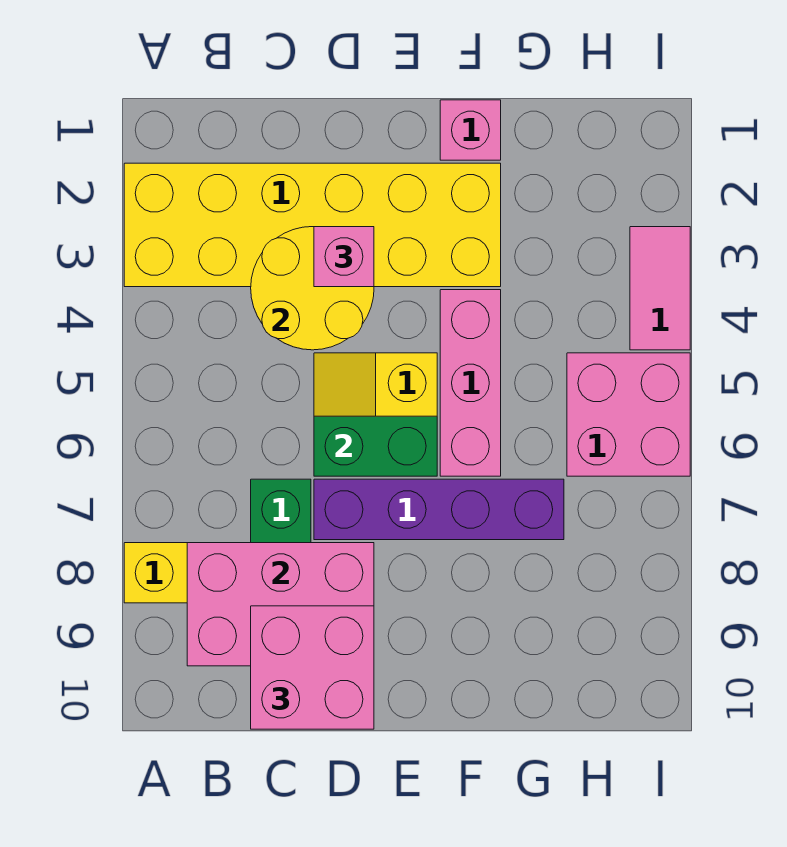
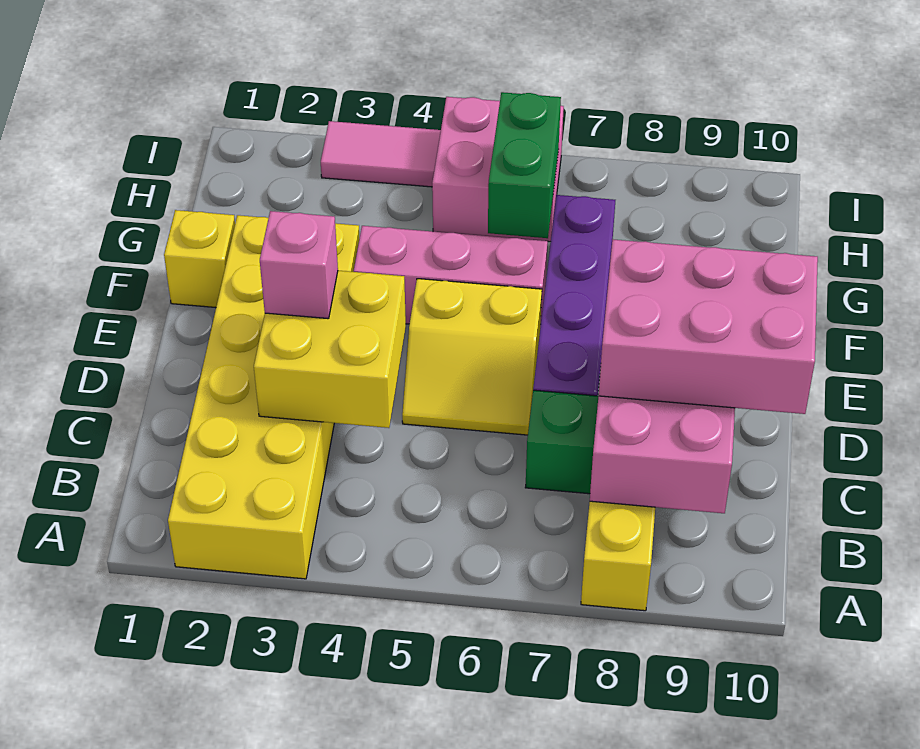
yellow 2x2 round brick [251,227,374,350] -> yellow 2x2 brick [254,271,406,428]
pink 2x2 brick [251,606,374,729] -> pink 2x3 brick [599,239,818,414]
green 1x2 brick [314,416,437,476] -> green 1x2 brick moved to [488,92,561,238]
pink 1x1 brick [440,100,501,160] -> yellow 1x1 brick [164,210,235,307]

